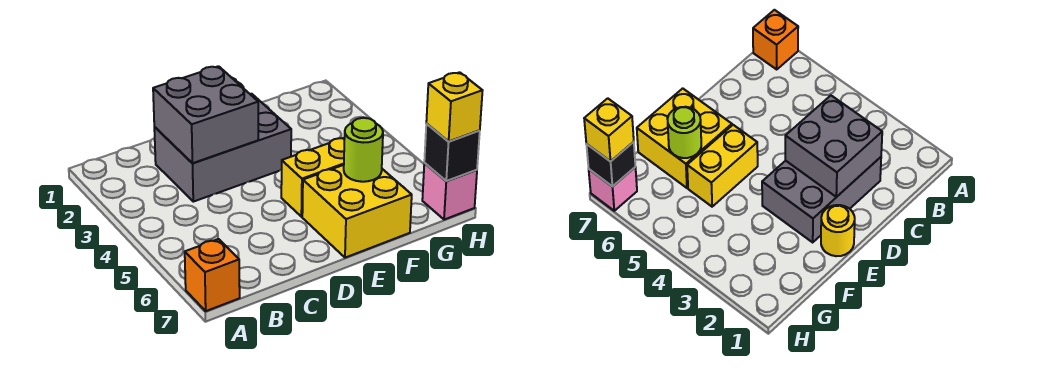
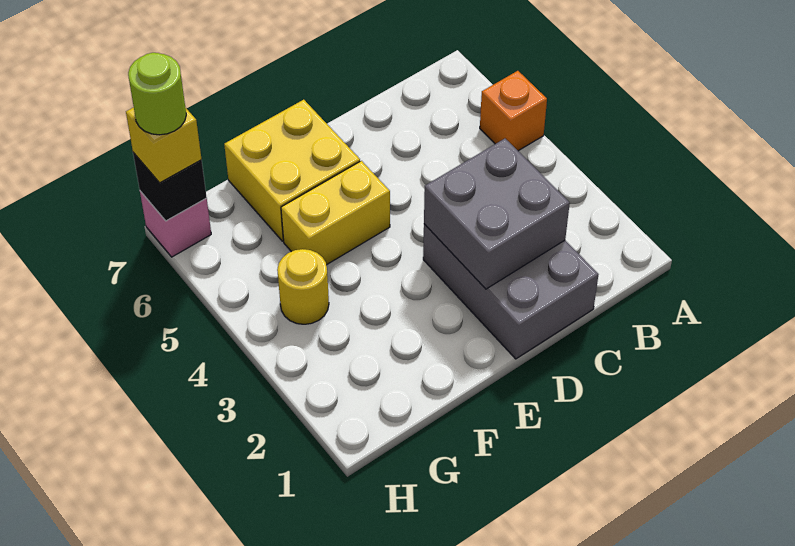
orange 1x1 brick [185,239,240,311] -> orange 1x1 brick moved to [480,71,547,151]
grey 2x3 brick [154,94,291,202] -> grey 2x3 brick turned to [423,224,599,359]
yellow 1x1 round brick [821,205,855,256] -> yellow 1x1 round brick moved to [277,249,329,324]
lime 1x1 round brick [344,118,383,182] -> lime 1x1 round brick moved to [128,53,186,135]

